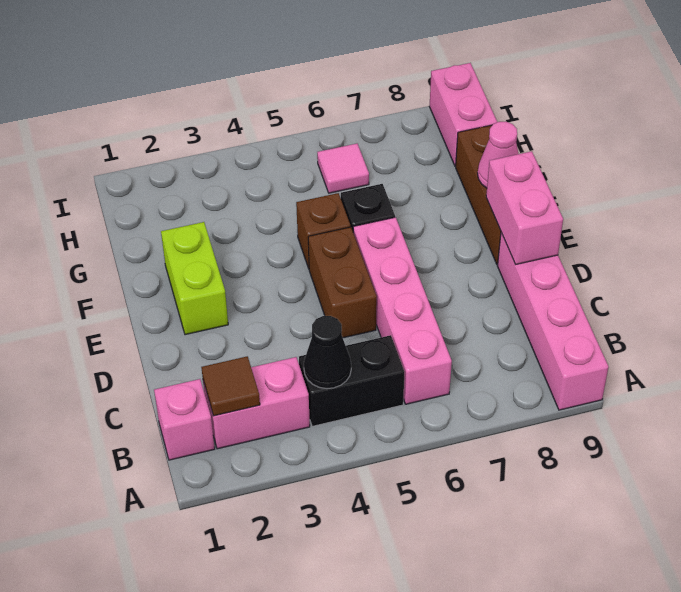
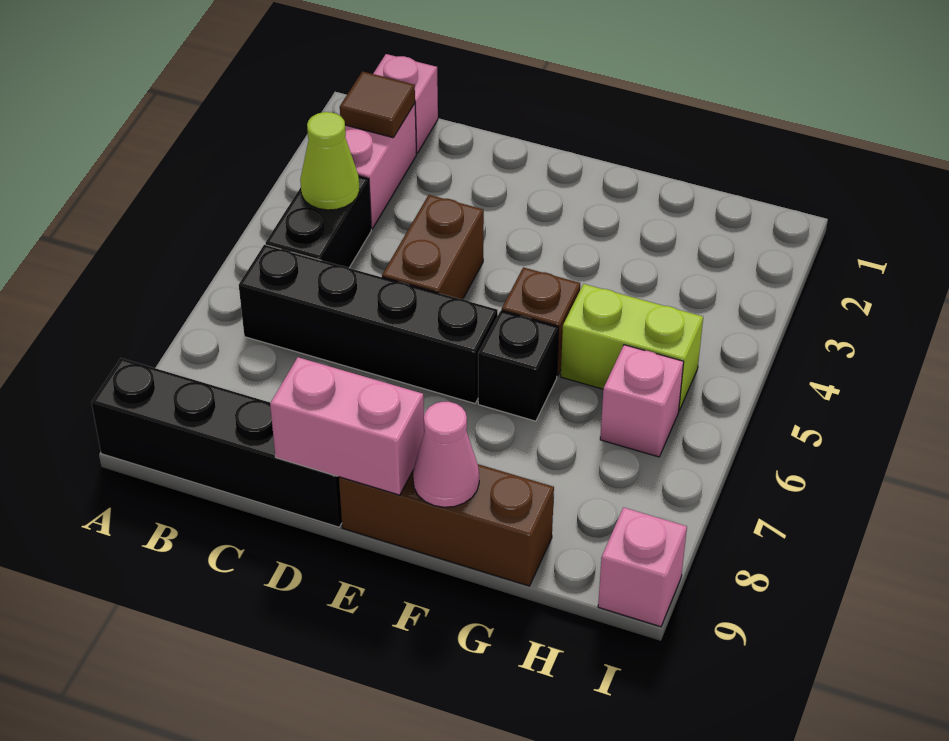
pink 1x4 brick [498,233,608,410] -> black 1x4 brick [91,358,342,527]
black 1x1 cone [304,316,351,389] -> lime 1x1 cone [300,112,360,210]
pink 1x4 brick [353,217,452,404] -> black 1x4 brick [239,245,498,403]
brown 1x2 brick [308,227,377,338] -> brown 1x2 brick turned to [382,195,484,299]
lime 1x2 brick [161,222,228,335] -> lime 1x2 brick moved to [561,284,703,410]
pink 1x1 tile [317,144,369,193] -> pink 1x1 brick [600,345,684,457]
pink 1x2 brick [430,63,497,166] -> pink 1x1 brick [598,507,687,627]

